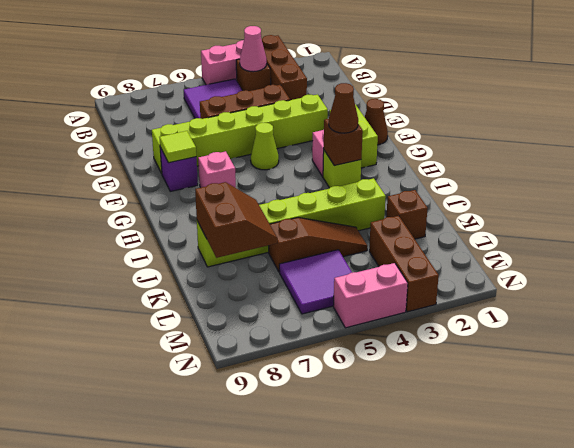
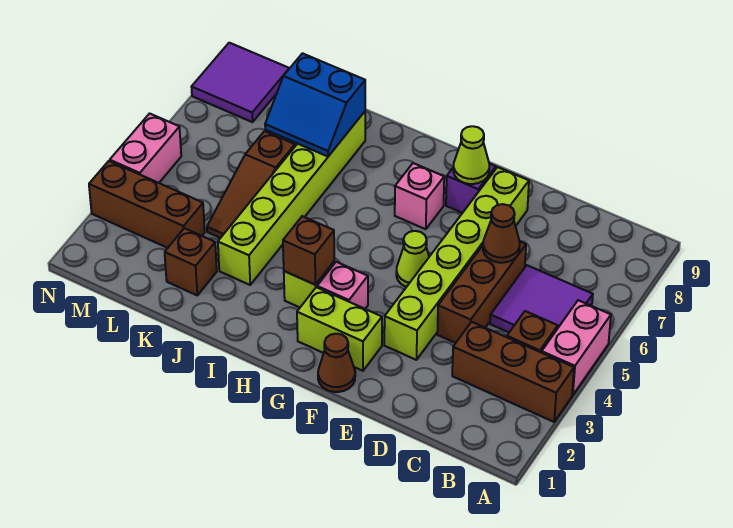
pink 1x1 cone [240,26,267,72] -> none
lime 1x1 tile [160,131,196,163] -> lime 1x1 cone [453,126,489,184]
brown 1x1 cone [329,83,358,133] -> brown 1x1 cone moved to [483,204,520,263]
brown 2x2 slope [195,182,277,258] -> blue 2x2 slope [265,53,365,156]
purple 2x2 tile [279,250,352,314] -> purple 2x2 tile moved to [192,43,289,122]

